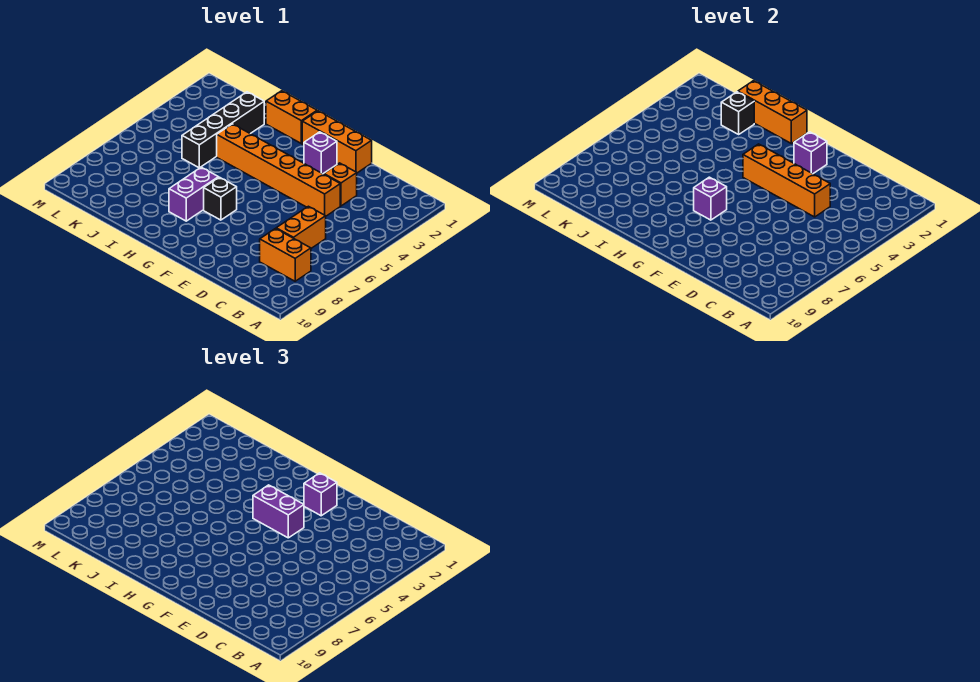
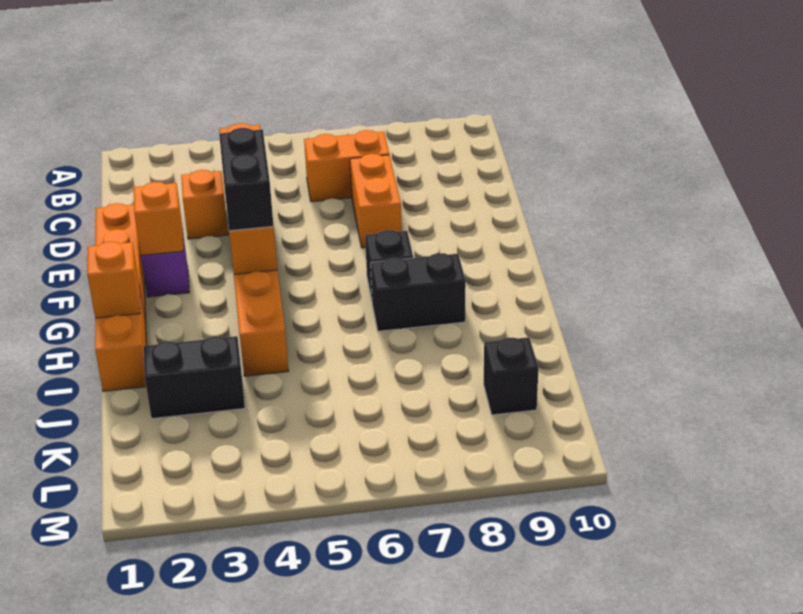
orange 1x2 brick [260,229,311,281] -> orange 1x2 brick moved to [350,154,401,248]
purple 1x1 brick [794,132,827,174] -> orange 1x1 brick [134,182,184,255]
purple 1x1 brick [304,473,337,516] -> none
purple 1x2 brick [253,485,304,538] -> black 1x2 brick [219,128,274,231]
purple 1x1 brick [694,177,727,220] -> none
orange 1x3 brick [738,81,807,144] -> orange 1x1 brick [87,242,140,318]
purple 1x2 brick [169,167,218,221] -> black 1x2 brick [371,253,466,331]
black 1x4 brick [182,92,264,168] -> black 1x2 brick [144,336,245,419]
black 1x1 brick [721,92,754,134] -> black 1x1 brick moved to [484,337,539,415]

